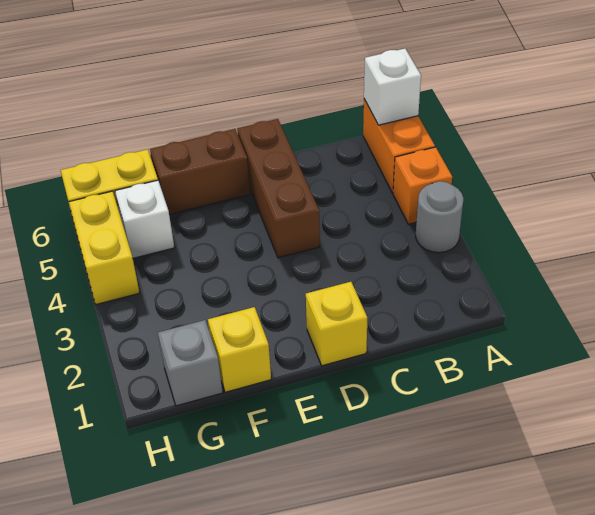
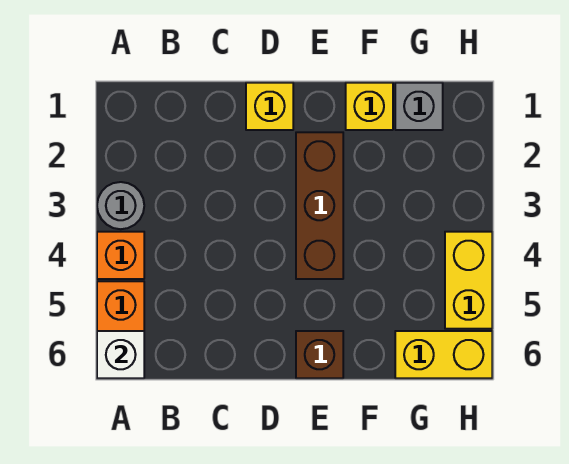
brown 1x3 brick [237,119,320,258] -> brown 1x3 brick moved to [296,132,343,279]
brown 1x2 brick [150,129,250,215] -> brown 1x1 brick [296,331,343,378]
white 1x1 brick [115,180,174,258] -> none

